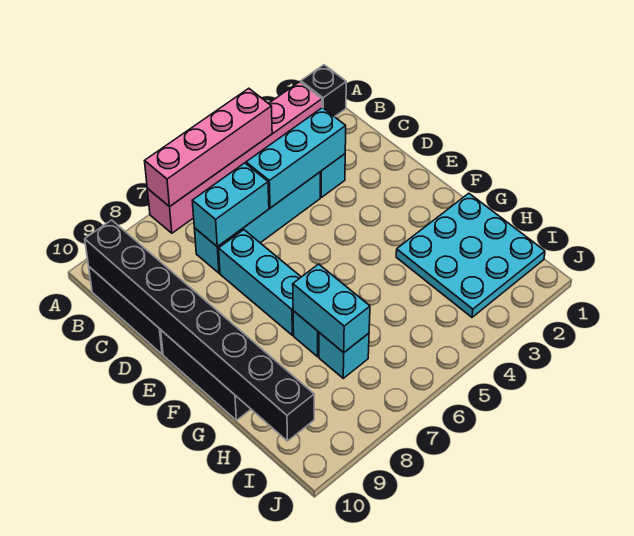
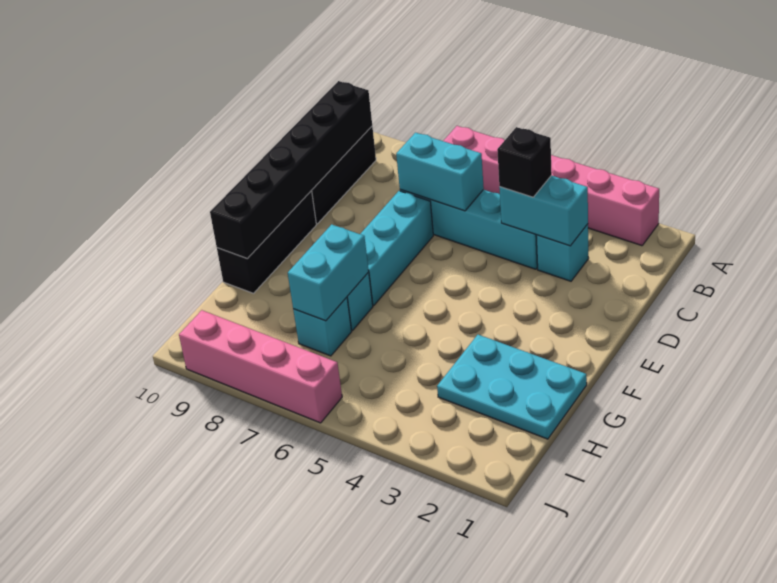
black 1x1 brick [301,65,346,117] -> black 1x1 brick moved to [497,127,552,197]
pink 1x4 brick [145,88,272,206] -> pink 1x4 brick moved to [179,310,342,423]
black 1x8 brick [85,220,314,441] -> black 1x6 brick [210,81,372,259]
cyan 1x3 brick [246,108,346,208] -> cyan 1x2 brick [499,175,588,246]
cyan 3x3 plate [396,193,545,317] -> cyan 2x3 plate [437,335,587,439]

